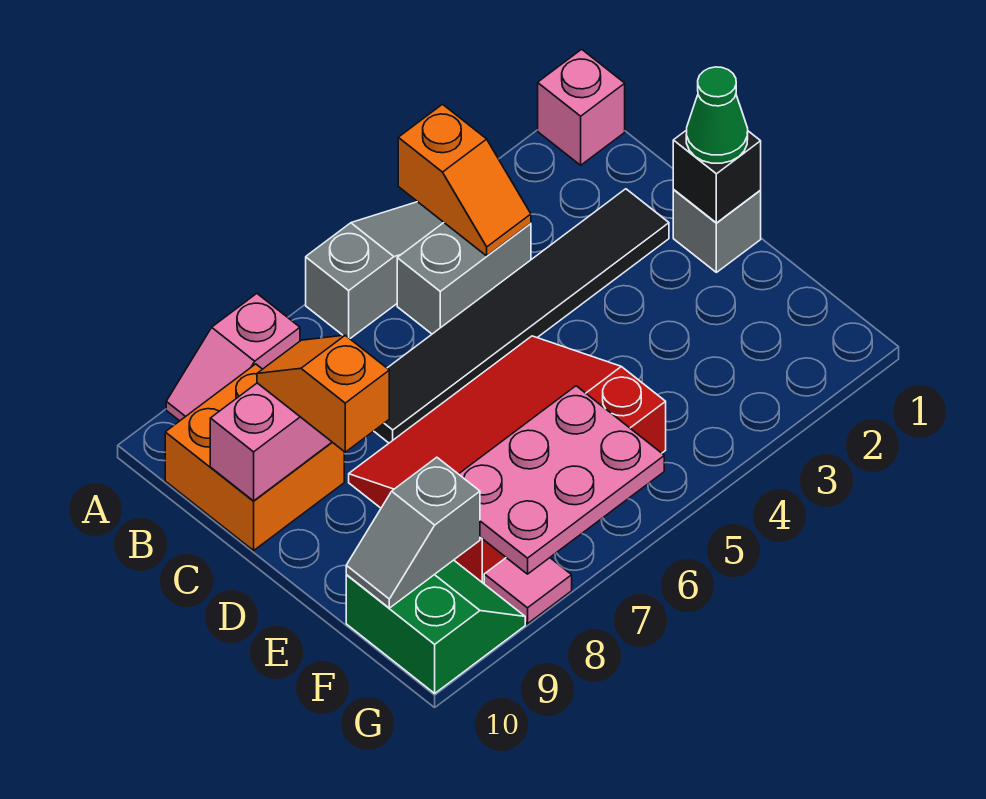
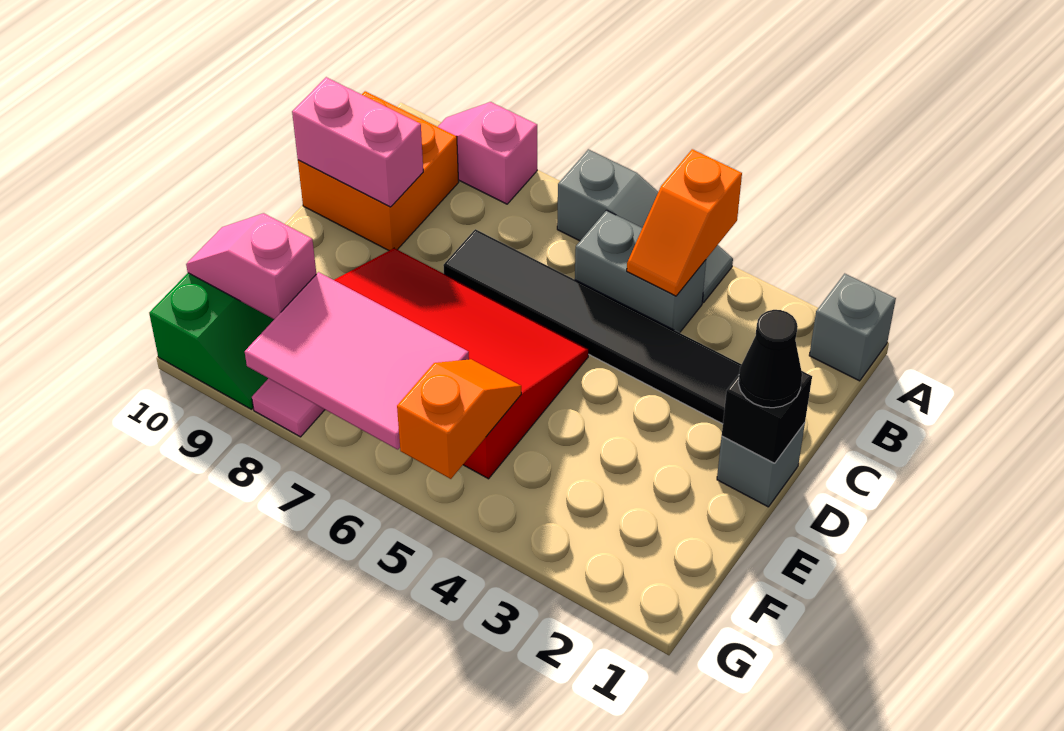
pink 1x1 brick [538,49,625,165] -> grey 1x1 brick [809,274,896,381]
orange 1x2 slope [257,335,389,452] -> orange 1x2 slope moved to [397,359,521,479]
green 1x1 cone [686,67,748,163] -> black 1x1 cone [738,310,802,408]
pink 2x3 plate [459,386,664,574] -> pink 2x3 tile [245,272,469,450]
grey 1x2 slope [346,457,480,608] -> pink 1x2 slope [186,213,316,319]

